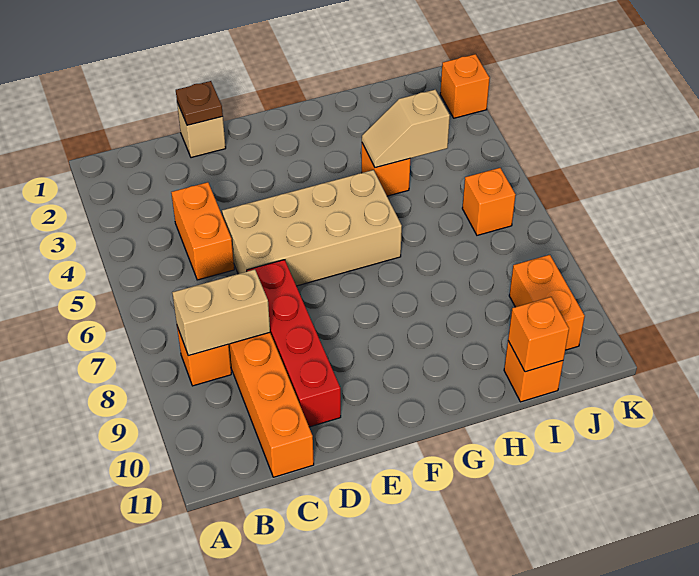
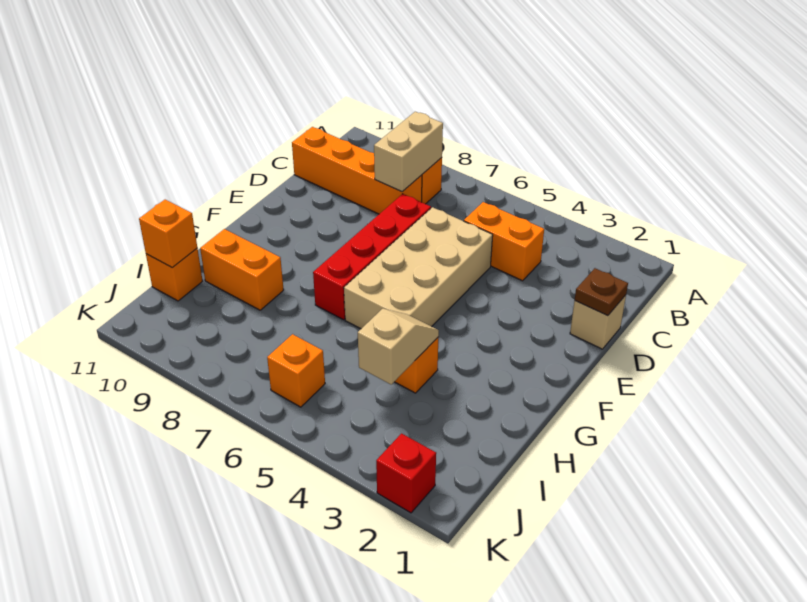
red 1x4 brick [247,260,341,427] -> red 1x4 brick turned to [313,194,431,320]
orange 1x2 brick [509,255,585,350] -> orange 1x2 brick moved to [200,229,284,310]
orange 1x1 brick [440,54,490,118] -> red 1x1 brick [376,433,436,513]

